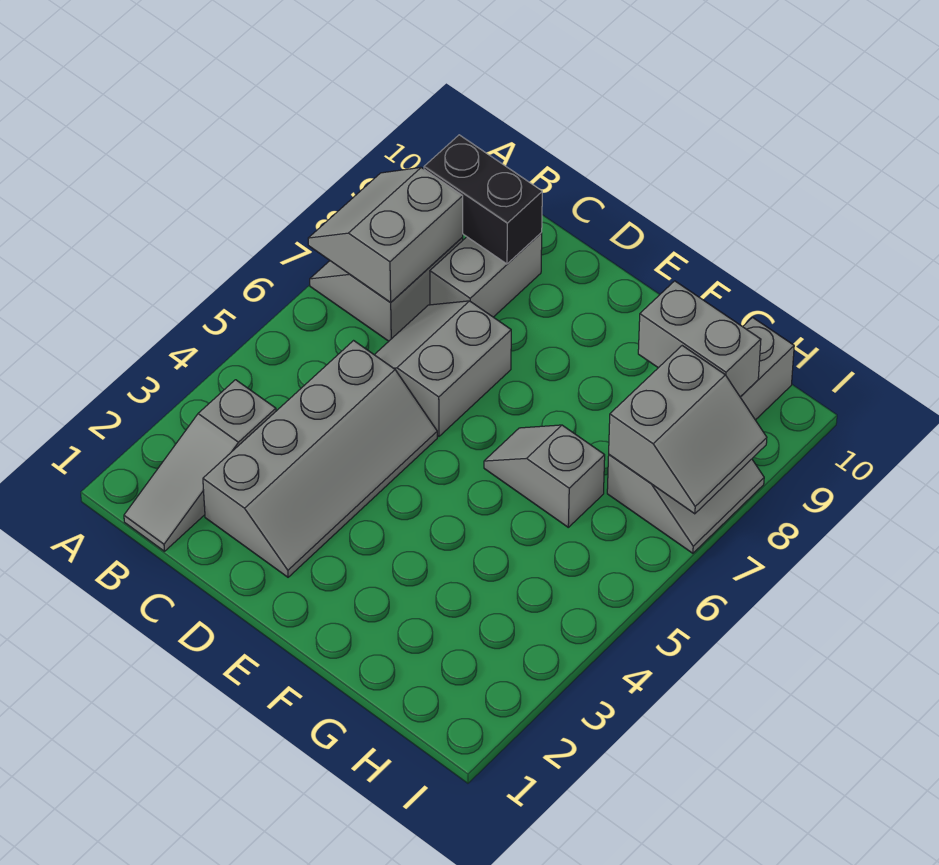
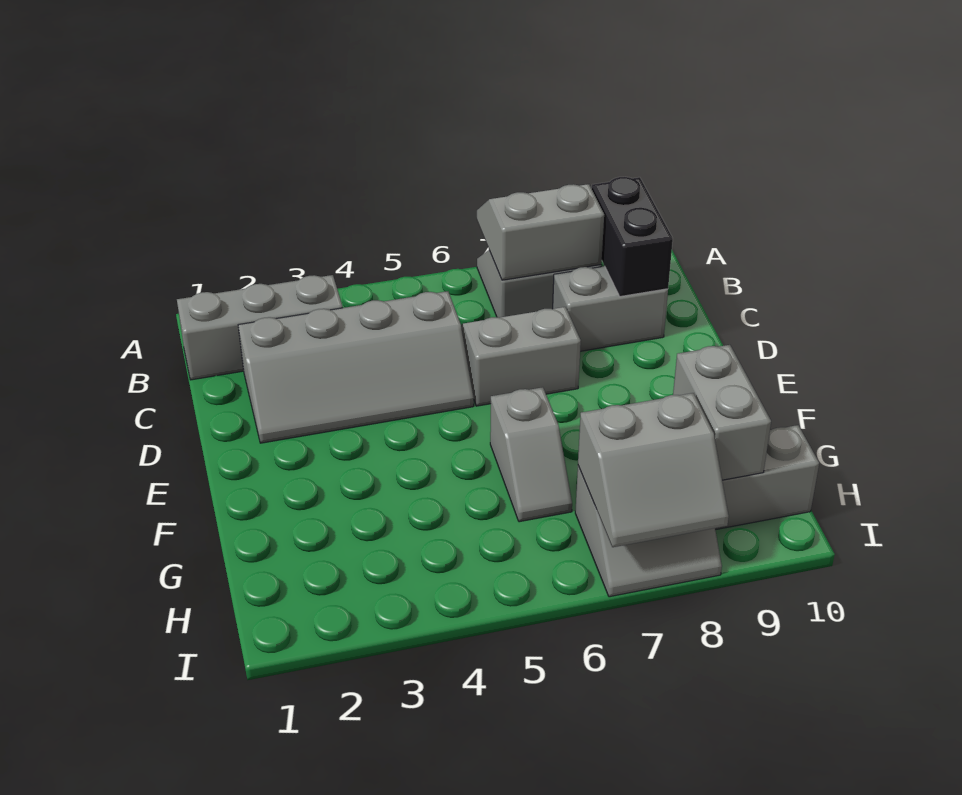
grey 1x3 slope [124,380,276,551] -> grey 1x3 brick [177,275,343,380]
grey 1x2 slope [484,425,605,527] -> grey 1x2 slope turned to [490,387,572,522]

